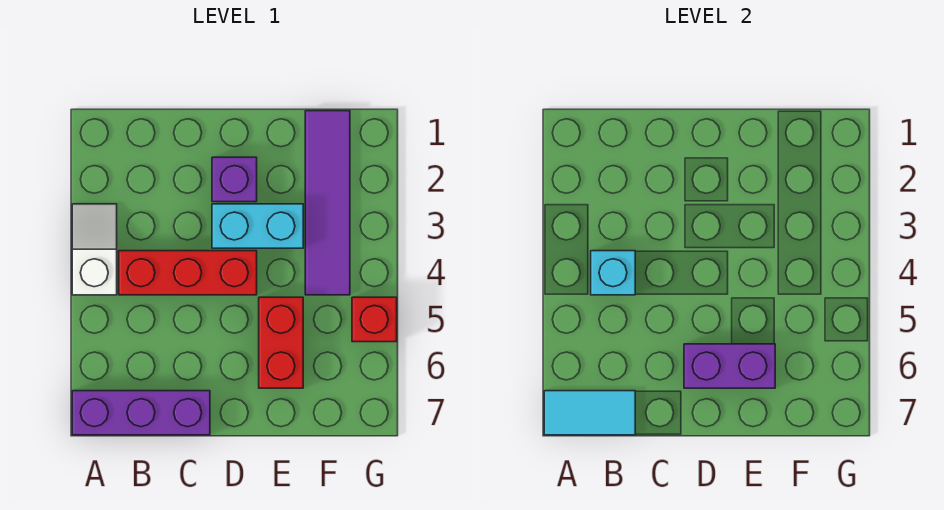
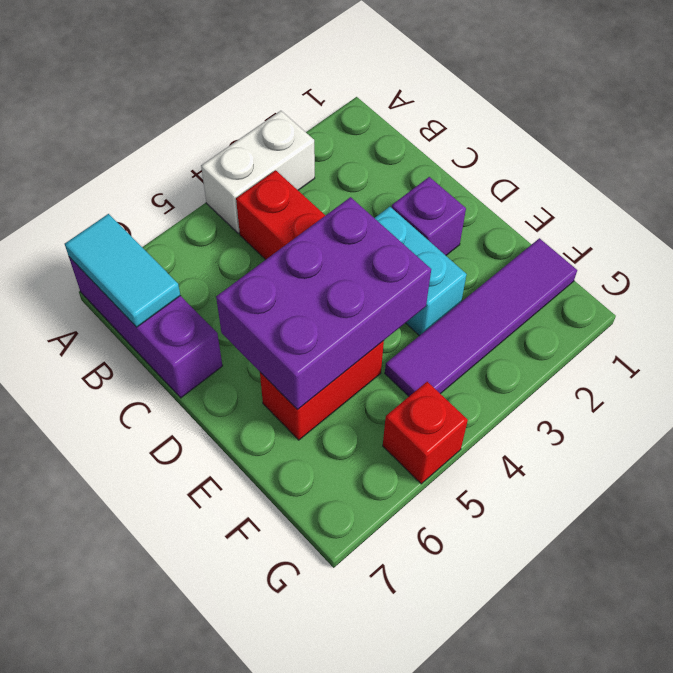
white 1x2 slope [72,204,117,295] -> white 1x2 brick [201,111,315,233]
cyan 1x1 brick [591,251,635,295] -> none
purple 1x2 brick [684,344,775,388] -> purple 2x3 brick [216,197,431,410]

